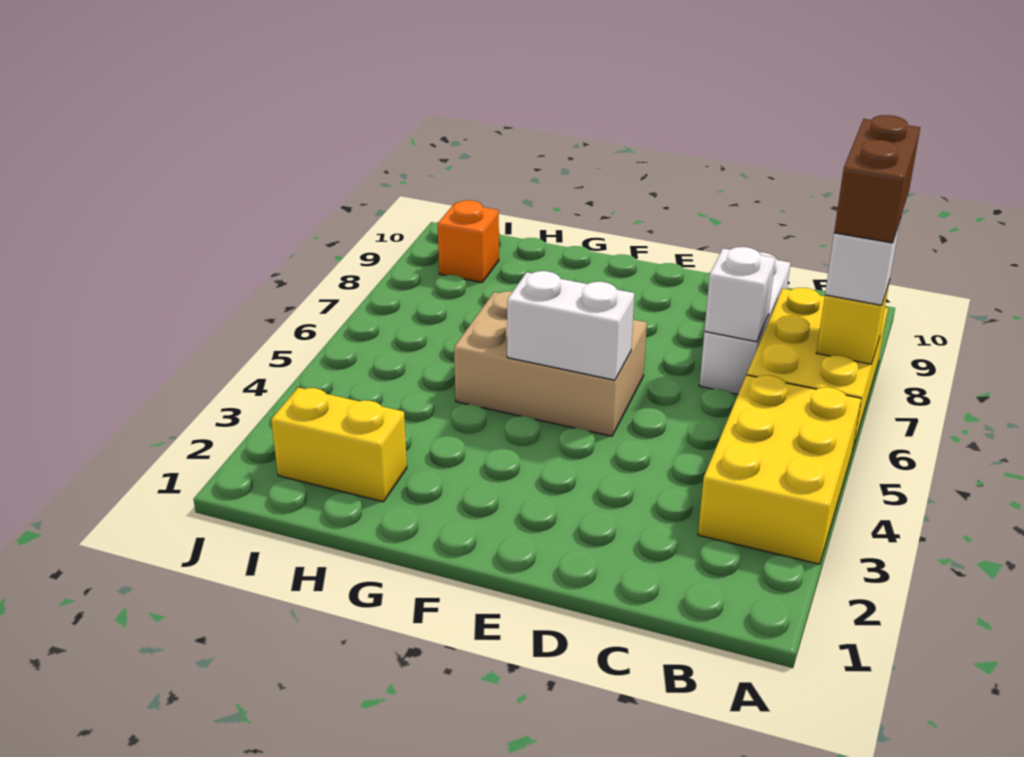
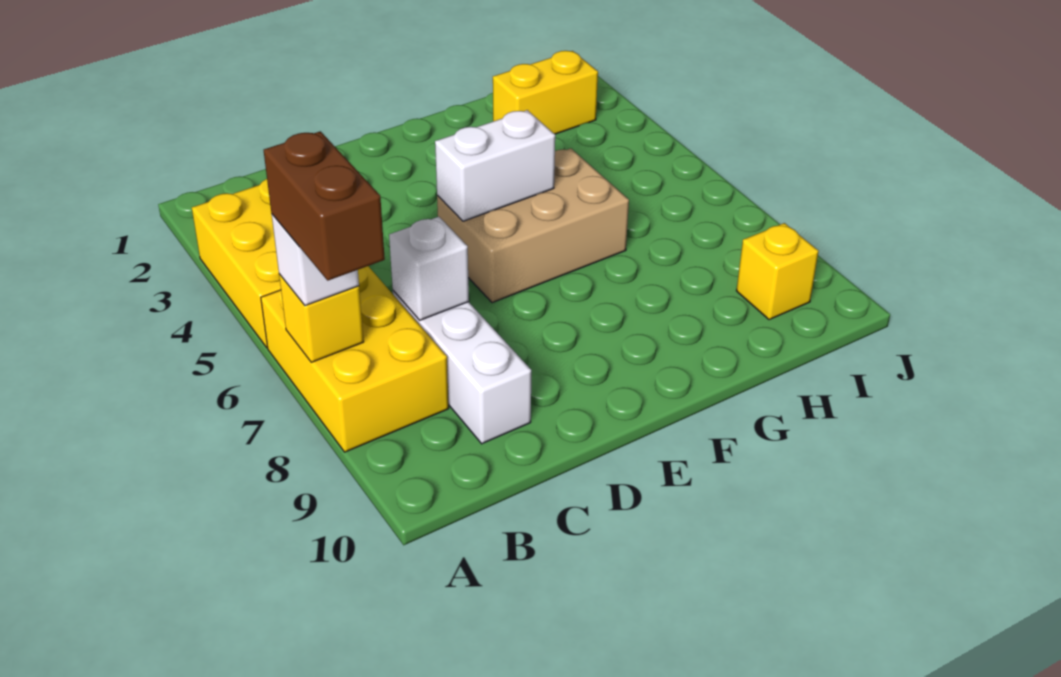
orange 1x1 brick [438,200,499,282] -> yellow 1x1 brick [736,223,818,320]

